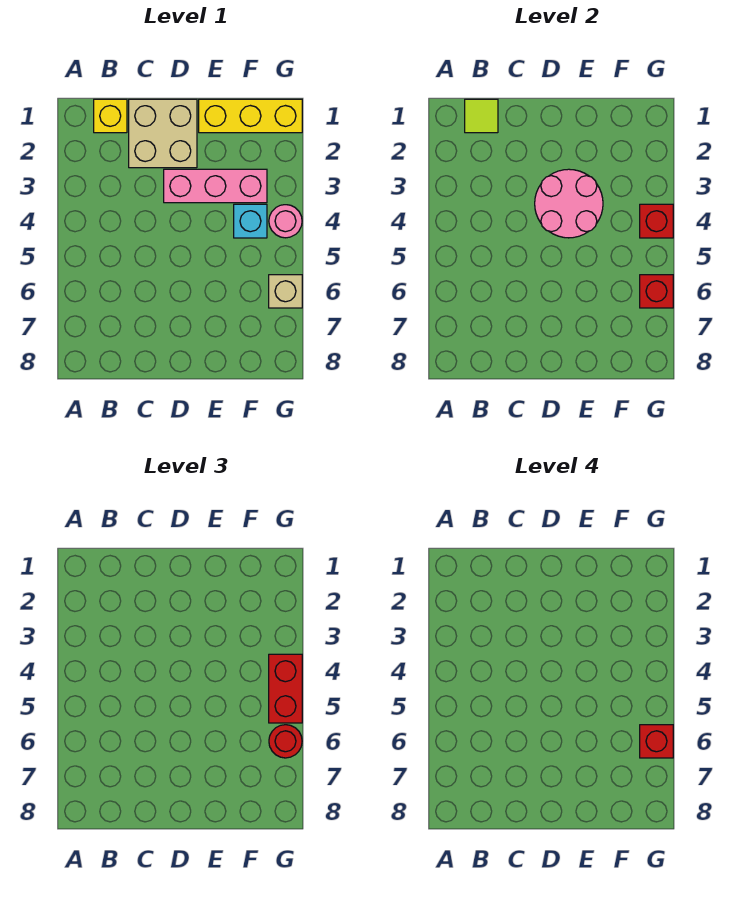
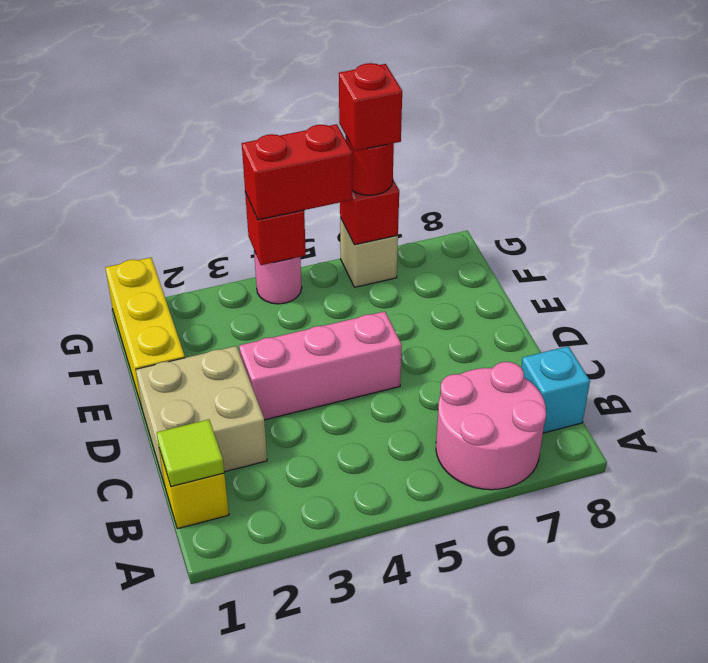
pink 1x3 brick [164,169,267,203] -> pink 1x3 brick turned to [239,311,402,420]
pink 2x2 round brick [535,169,603,238] -> pink 2x2 round brick moved to [436,362,546,490]
cyan 1x1 brick [234,204,267,238] -> cyan 1x1 brick moved to [521,346,590,433]

